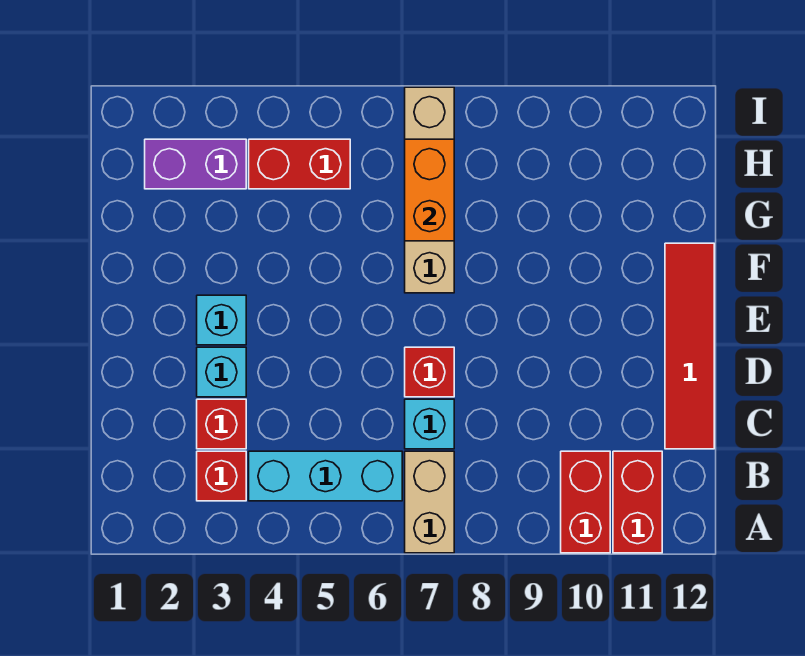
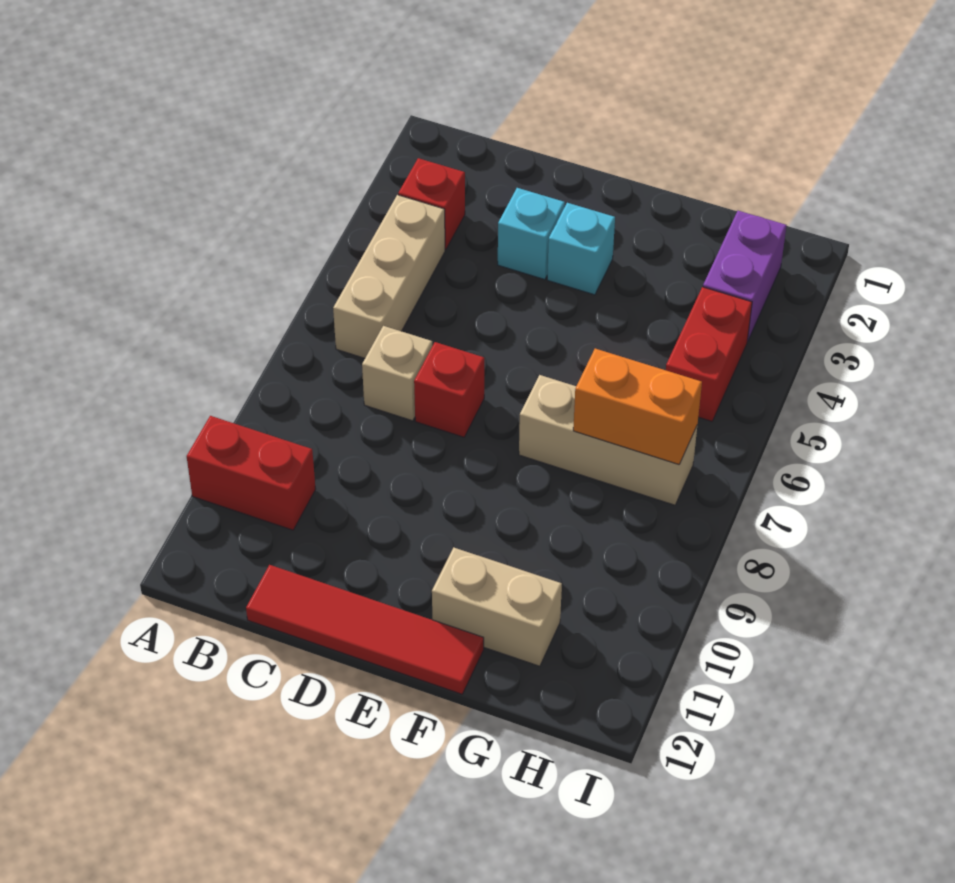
tan 1x2 brick [405,451,454,553] -> tan 1x2 brick moved to [432,548,562,666]
red 1x2 brick [613,451,662,553] -> none
cyan 1x3 brick [249,451,402,501] -> tan 1x3 brick [333,195,445,358]
red 1x1 brick [197,399,246,449] -> none
cyan 1x1 brick [405,399,454,449] -> tan 1x1 brick [362,326,432,421]
tan 1x4 brick [405,87,454,293] -> tan 1x3 brick [519,375,697,505]

